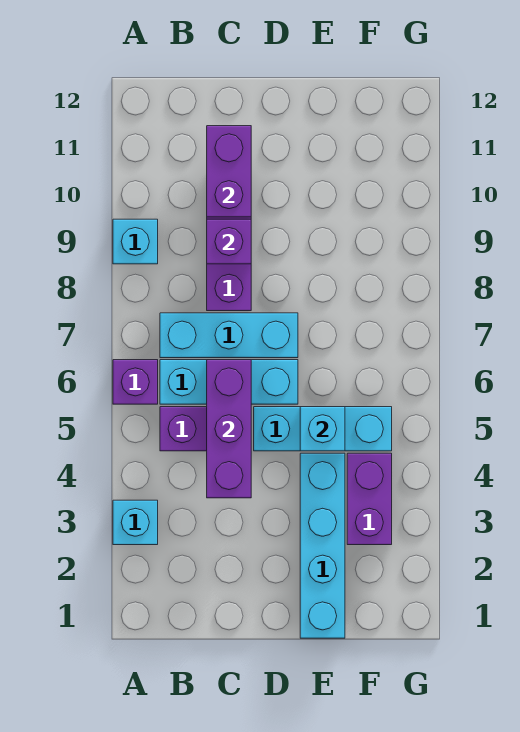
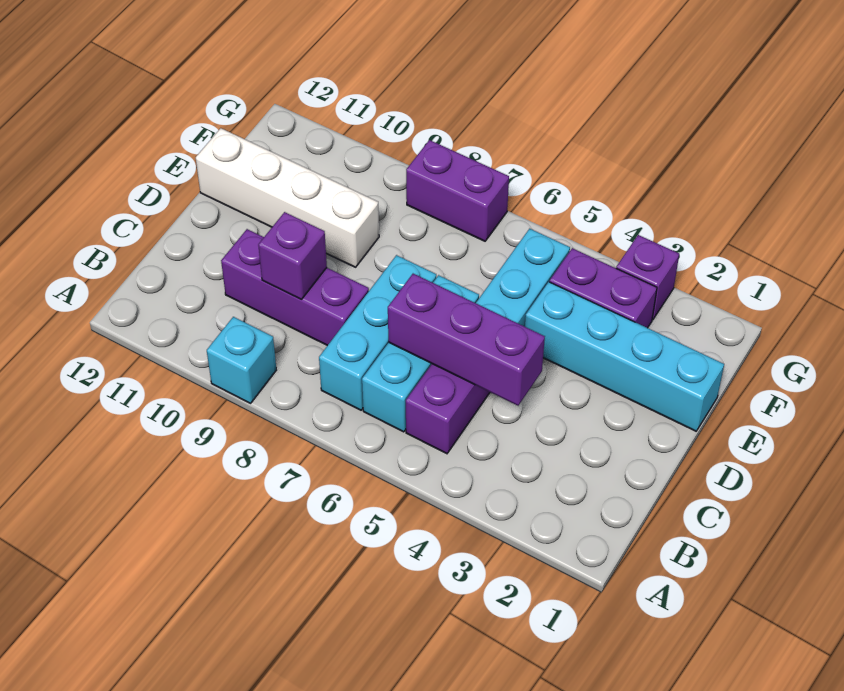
cyan 1x1 brick [113,500,158,545] -> none
purple 1x1 brick [113,360,158,404] -> purple 1x1 brick moved to [616,235,679,320]
purple 1x2 brick [207,126,251,217] -> purple 1x2 brick moved to [406,140,509,241]
cyan 1x1 brick [300,407,345,451] -> none
none -> white 1x4 brick [196,128,379,267]

